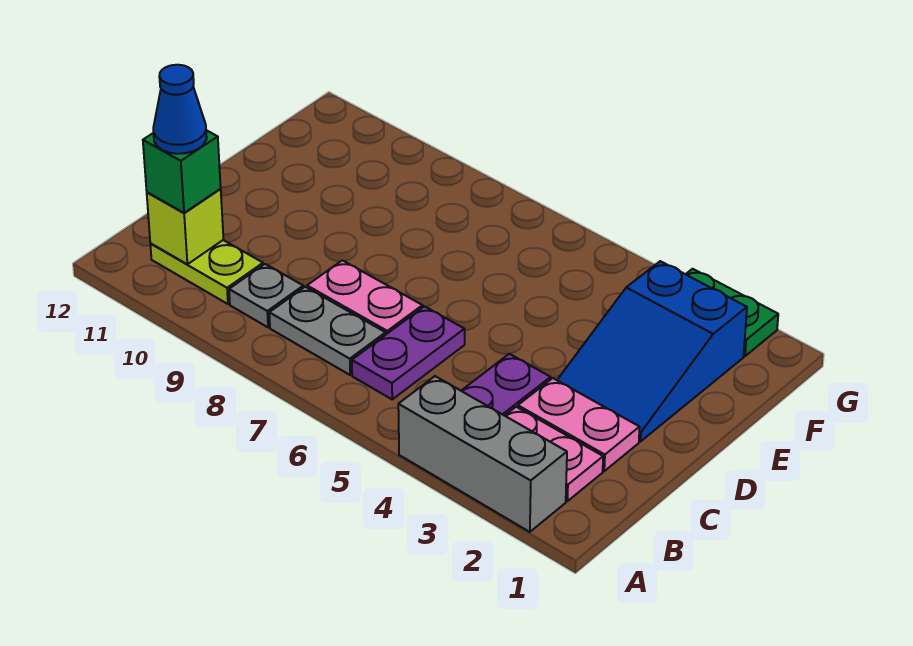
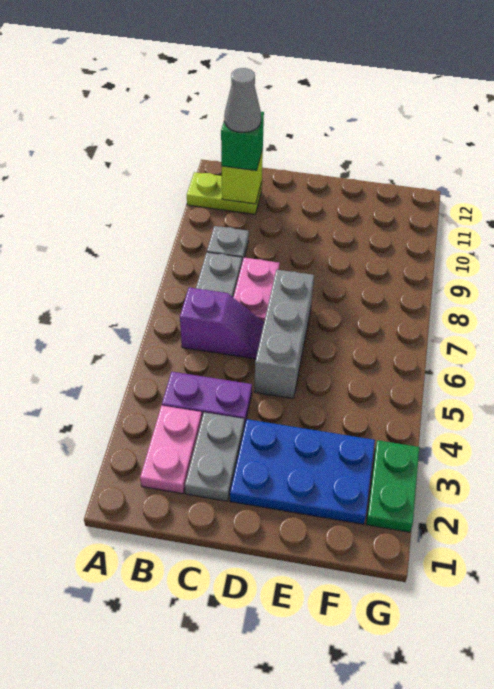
grey 1x3 brick [398,376,567,532] -> grey 1x3 brick moved to [254,270,314,398]
purple 1x2 plate [352,306,465,399] -> purple 1x2 slope [180,287,264,359]
lime 1x2 plate [150,240,263,304] -> lime 1x2 plate turned to [187,172,262,214]
blue 1x1 cone [153,65,207,154] -> grey 1x1 cone [224,68,261,132]
pink 1x2 plate [518,378,640,471] -> grey 1x2 plate [185,412,244,501]
blue 2x3 slope [557,261,747,442] -> blue 2x3 plate [230,419,375,524]

